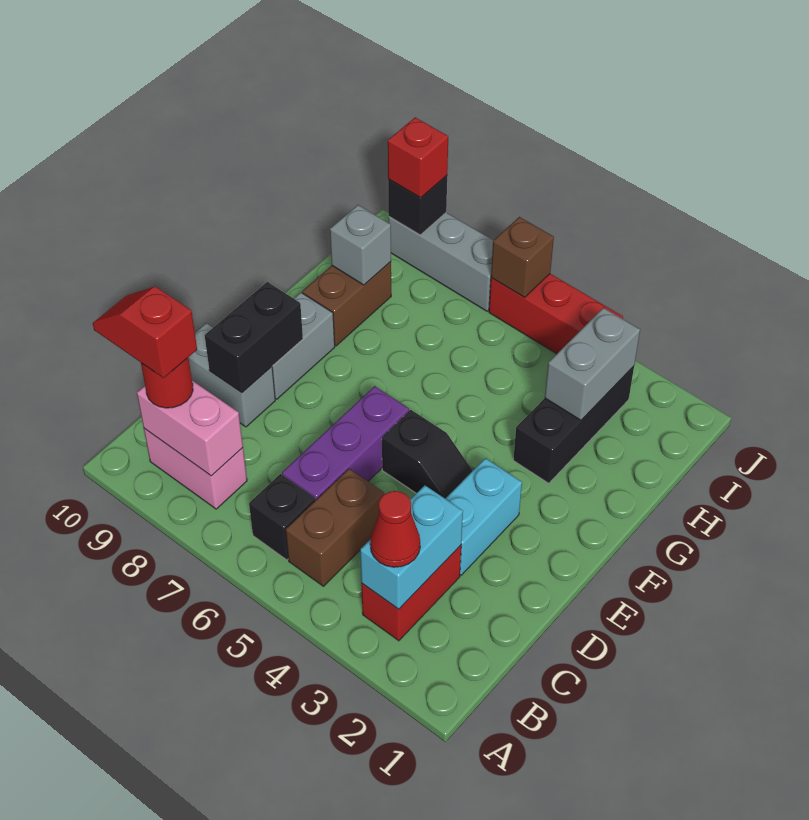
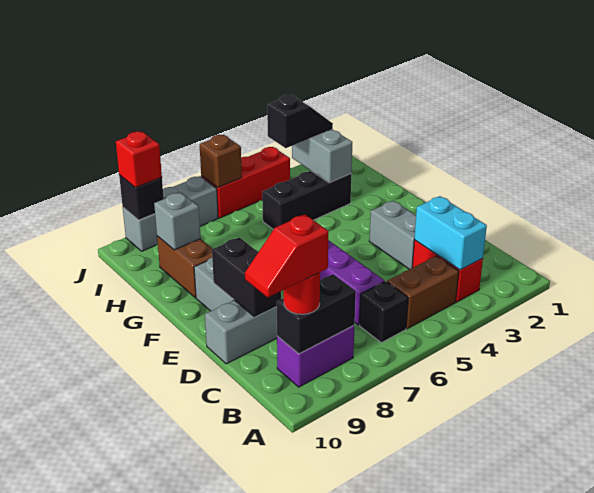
red 1x1 cone [370,491,420,567] -> none
brown 1x2 brick [286,469,384,586] -> brown 1x2 brick turned to [387,256,459,329]
pink 1x2 brick [144,429,247,509] -> purple 1x2 brick [277,325,355,387]
pink 1x2 brick [137,381,243,476] -> black 1x2 brick [277,274,356,354]
cyan 1x2 brick [445,458,522,575] -> grey 1x2 brick [369,201,416,269]
black 1x2 slope [382,410,473,498] -> black 1x2 slope moved to [267,95,333,148]
black 1x3 brick [513,366,634,483] -> black 1x3 brick turned to [262,171,351,230]

